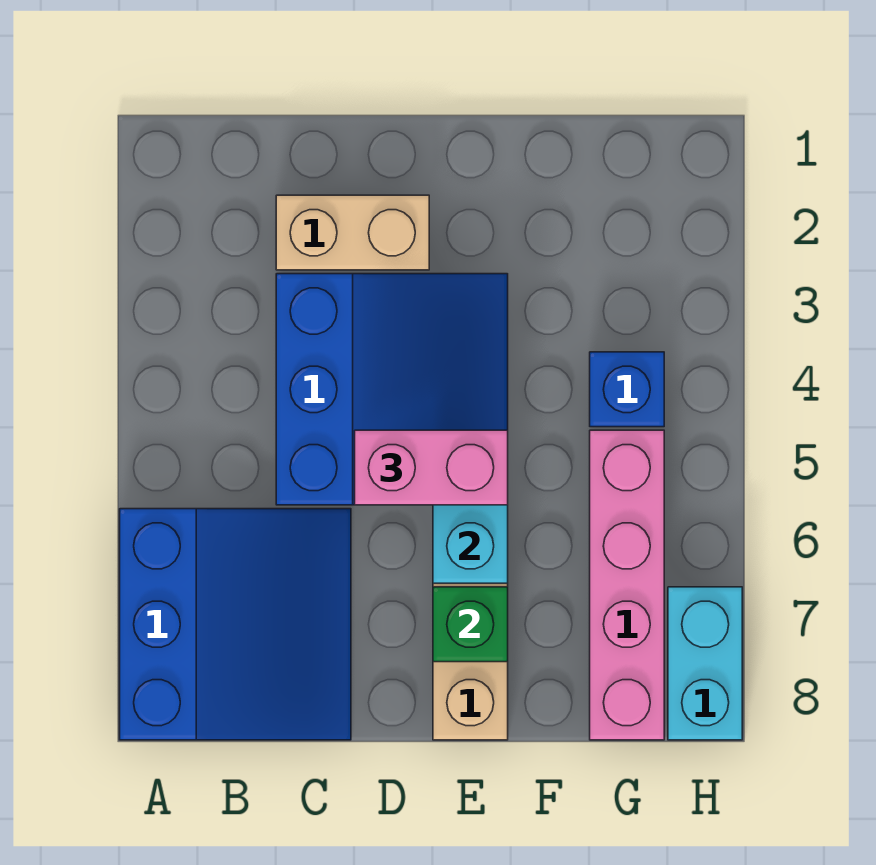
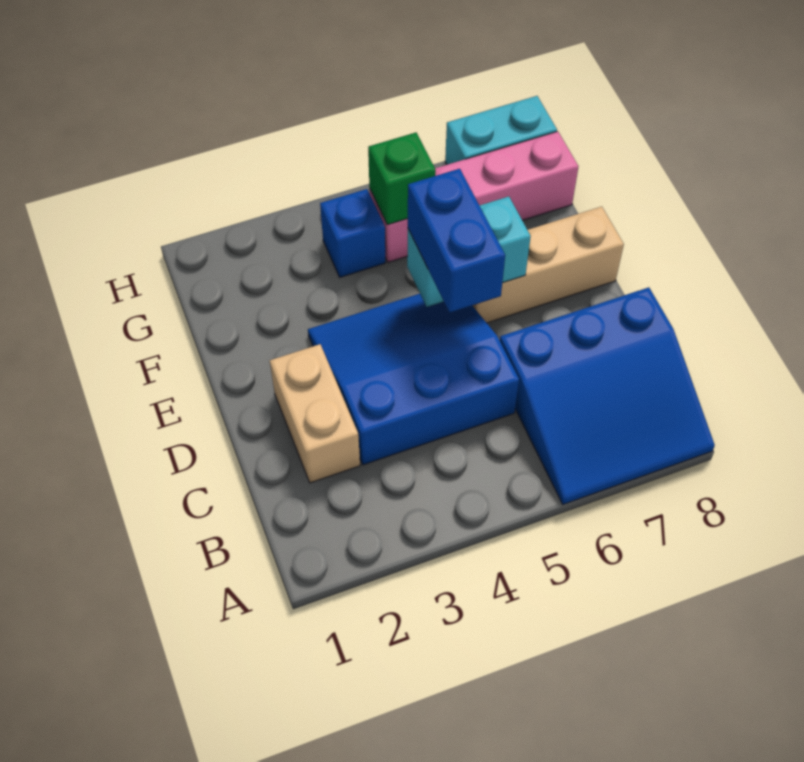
blue 3x3 slope [120,509,351,740] -> blue 3x3 slope turned to [500,287,715,504]
pink 1x2 brick [355,430,508,505] -> blue 1x2 brick [408,169,505,313]
green 1x1 brick [433,587,508,662] -> green 1x1 brick moved to [368,133,436,225]

